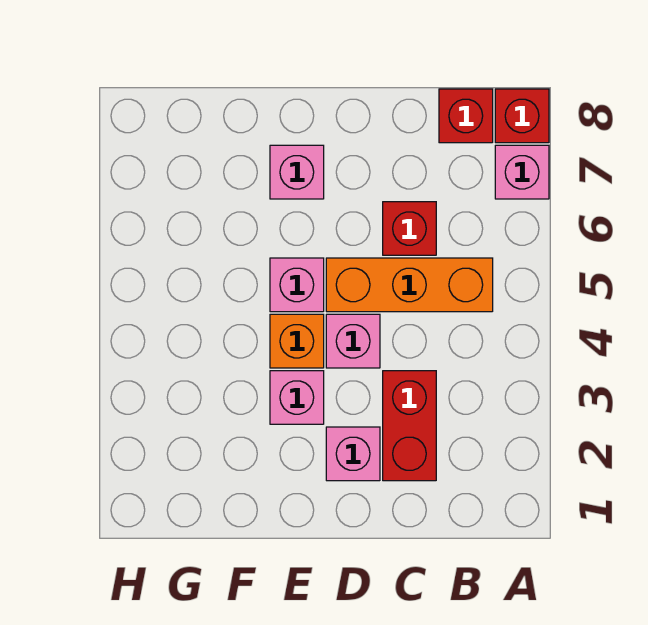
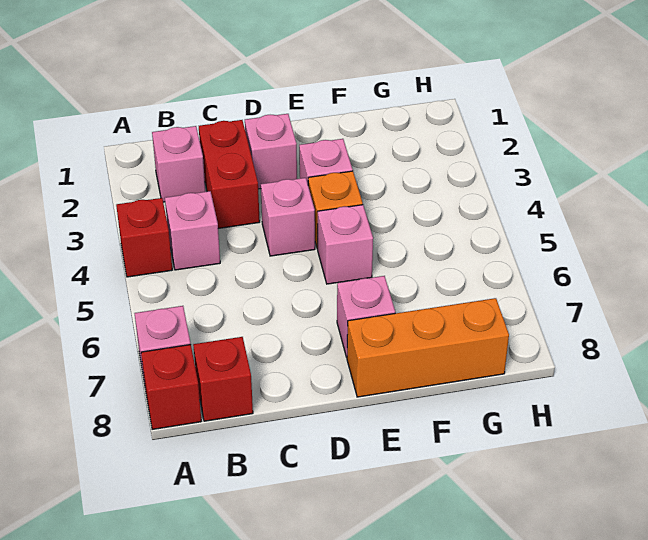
none -> pink 1x1 brick [152,126,205,202]
none -> pink 1x1 brick [165,191,220,270]
orange 1x3 brick [326,258,493,312] -> orange 1x3 brick moved to [347,298,509,397]
red 1x1 brick [383,202,436,255] -> red 1x1 brick moved to [116,198,172,277]

